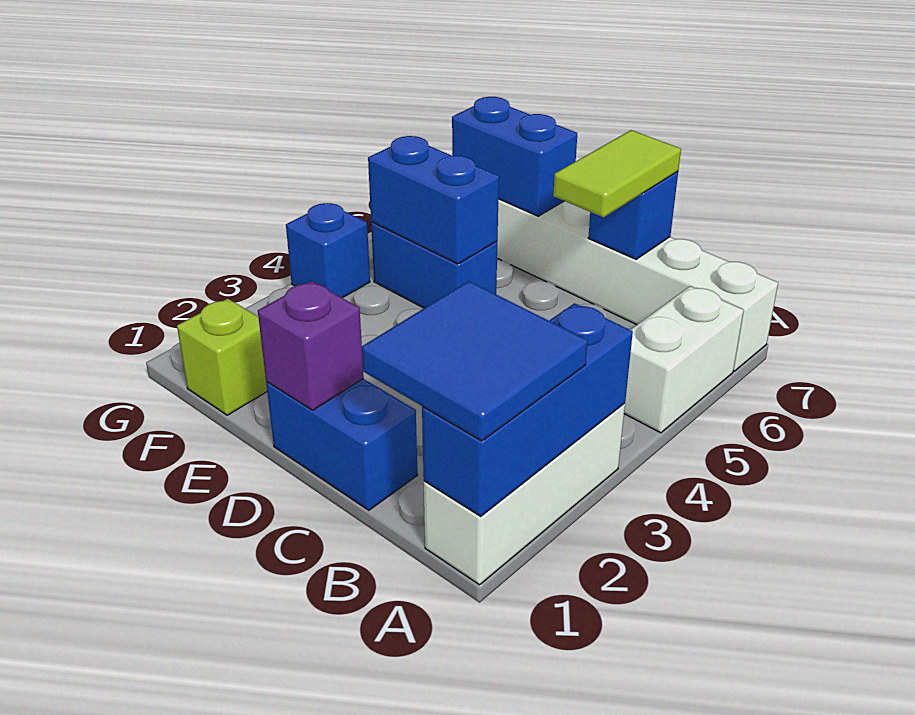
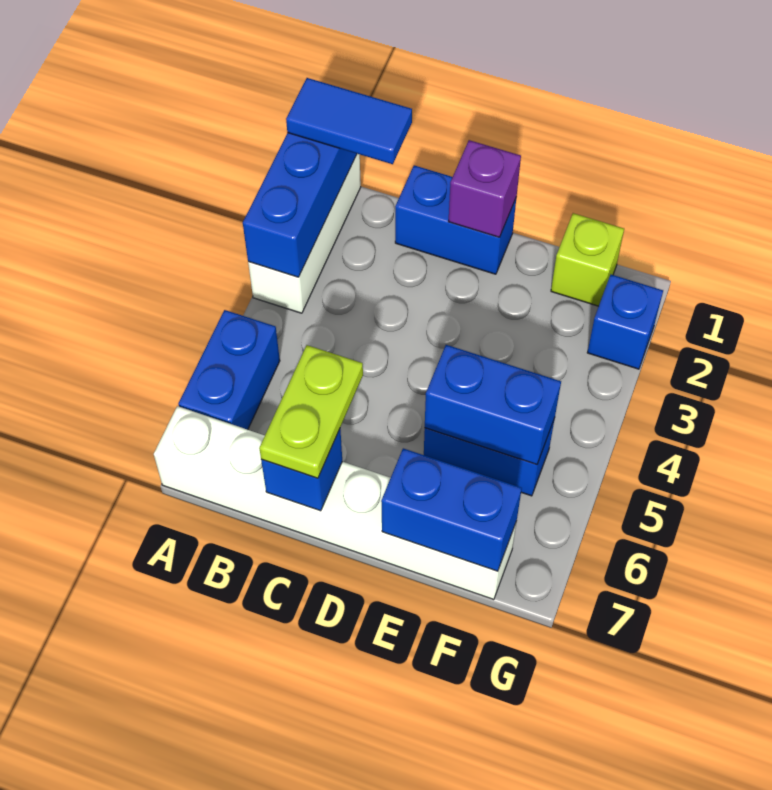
blue 2x2 tile [362,281,588,441] -> blue 1x2 tile [286,78,412,164]
white 1x2 brick [624,286,744,433] -> blue 1x2 brick [178,310,280,430]
lime 1x2 tile [553,130,681,217] -> lime 1x2 plate [259,345,363,478]
blue 1x1 brick [286,203,370,298] -> blue 1x1 brick moved to [587,275,663,369]

